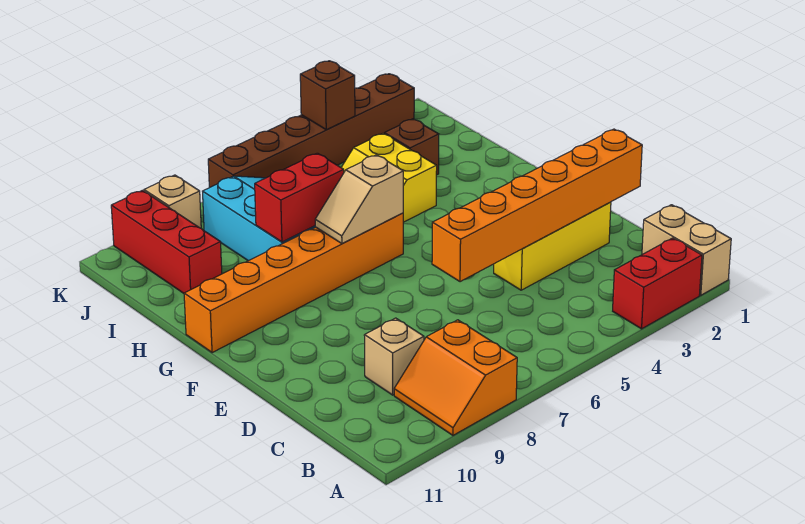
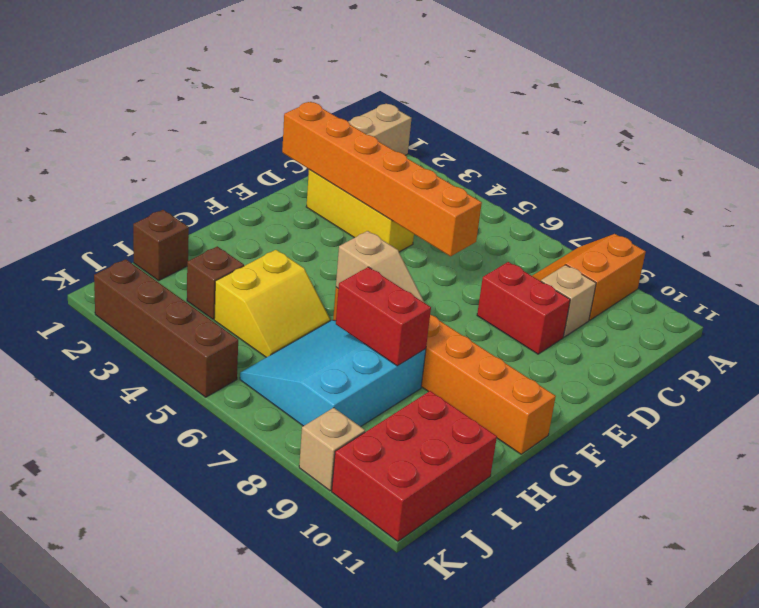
red 1x2 brick [613,238,702,329] -> red 1x2 brick moved to [477,262,570,354]
orange 2x2 slope [394,320,517,435] -> orange 2x2 slope turned to [532,234,646,320]
red 1x3 brick [111,190,222,293] -> red 2x3 brick [332,391,497,541]
brown 1x6 brick [208,74,414,188] -> brown 1x4 brick [94,259,238,397]
brown 1x1 brick [300,61,355,130] -> brown 1x1 brick moved to [133,210,189,280]

